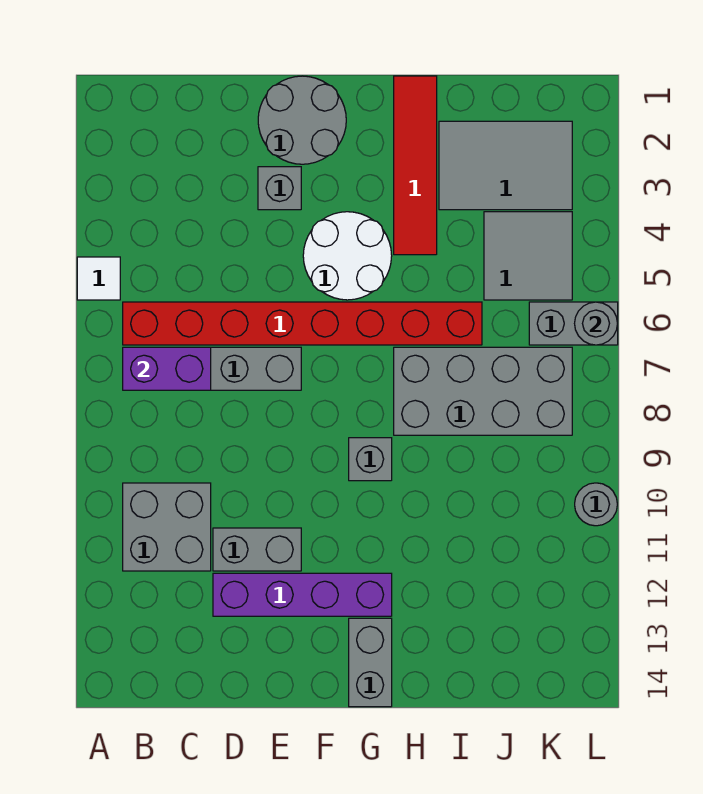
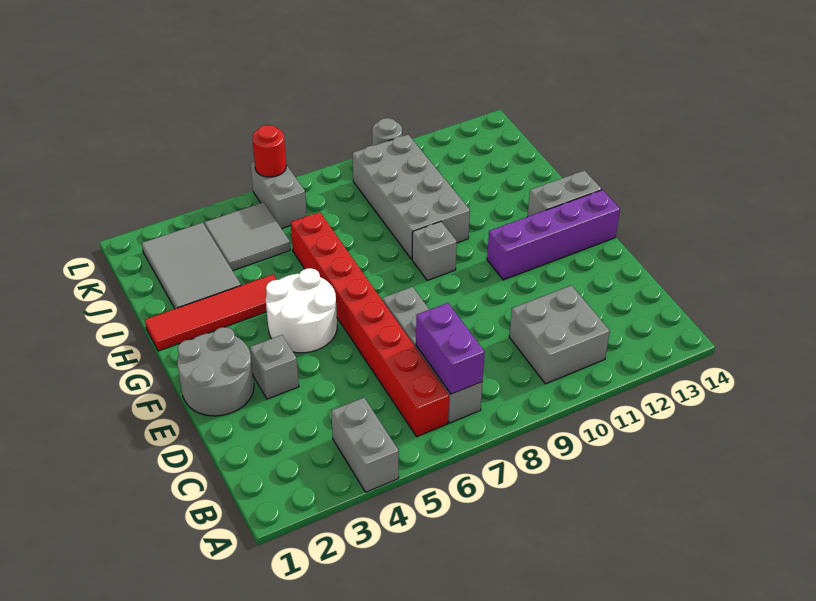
white 1x1 tile [77,257,120,300] -> none
grey 1x2 brick [213,528,301,571] -> grey 1x2 brick moved to [331,398,399,492]
purple 1x4 brick [213,573,392,616] -> purple 1x4 brick turned to [487,190,620,280]
grey 2x4 brick [394,347,572,435] -> grey 2x4 brick moved to [352,135,470,259]
grey 1x1 round brick [575,302,617,345] -> red 1x1 round brick [252,125,286,177]

